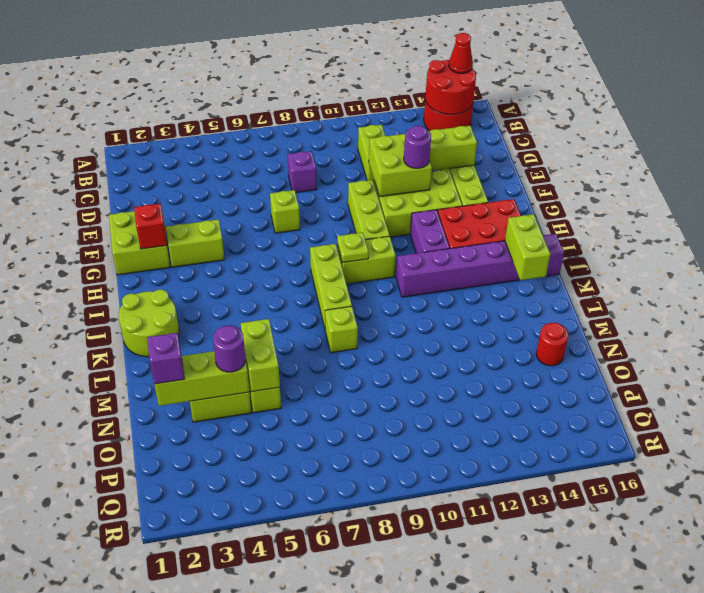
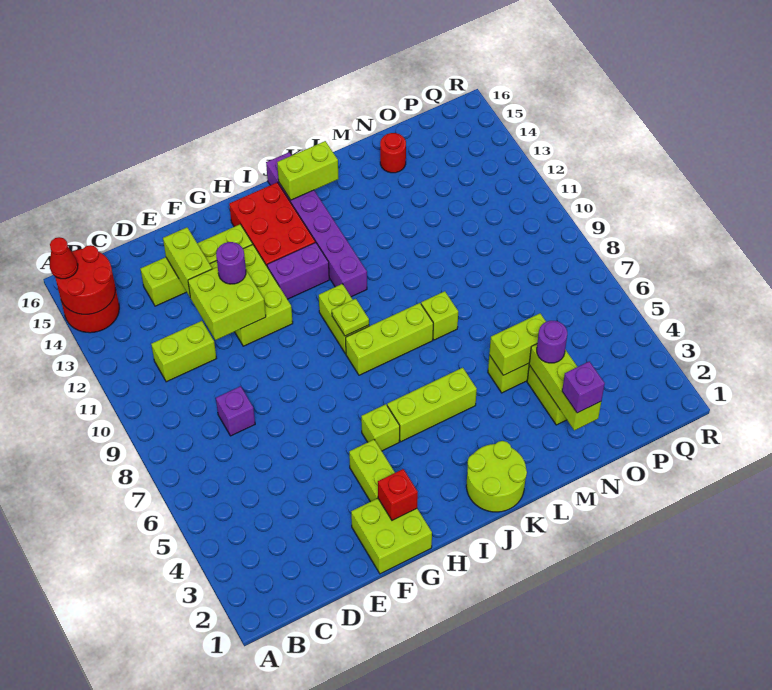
lime 1x1 brick [270,190,300,233] -> lime 1x1 brick moved to [361,404,400,451]
lime 1x3 brick [348,180,390,240] -> lime 1x3 brick moved to [387,368,477,442]

